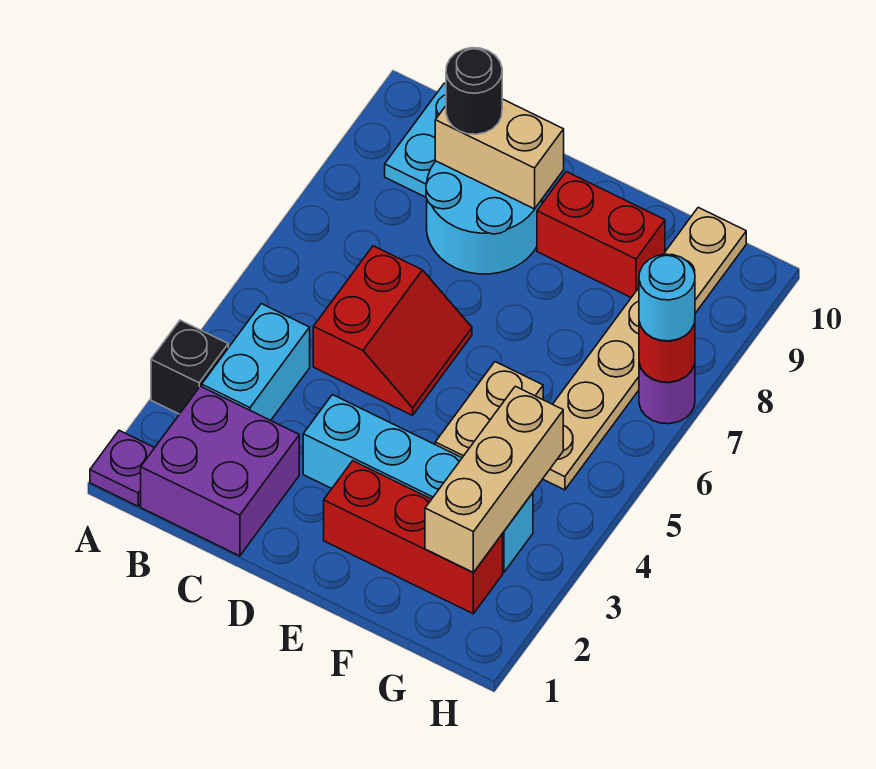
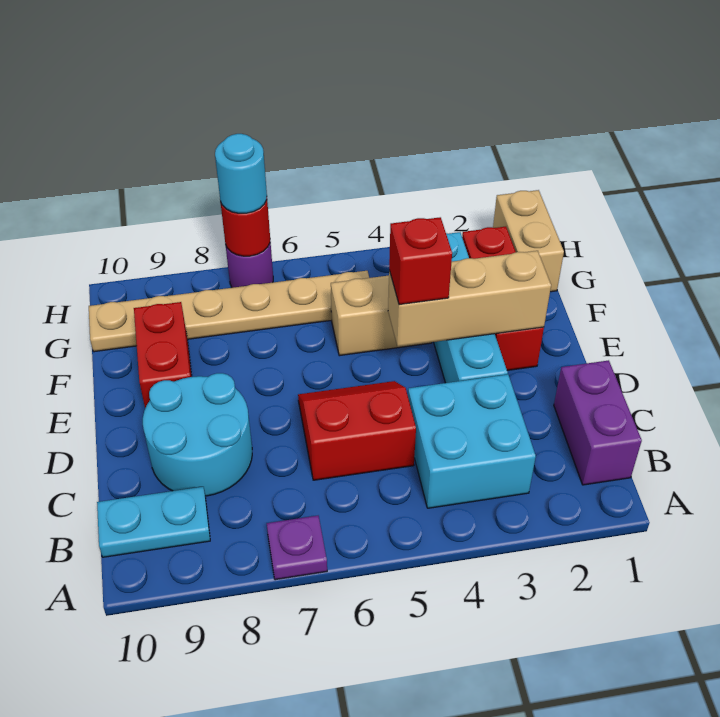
purple 1x1 plate [90,430,154,506] -> purple 1x1 plate moved to [267,516,327,580]
black 1x1 brick [151,320,228,414] -> none
purple 2x2 brick [141,386,299,556] -> purple 1x2 brick [554,360,642,485]
cyan 1x2 brick [202,304,310,420] -> cyan 2x2 brick [408,374,536,508]
tan 1x2 brick [435,99,564,209] -> tan 1x2 brick moved to [493,190,564,292]
black 1x1 round brick [446,48,502,134] -> none
none -> red 1x1 brick [389,217,452,305]
tan 1x3 brick [425,386,563,573] -> tan 1x3 brick moved to [388,251,551,347]

